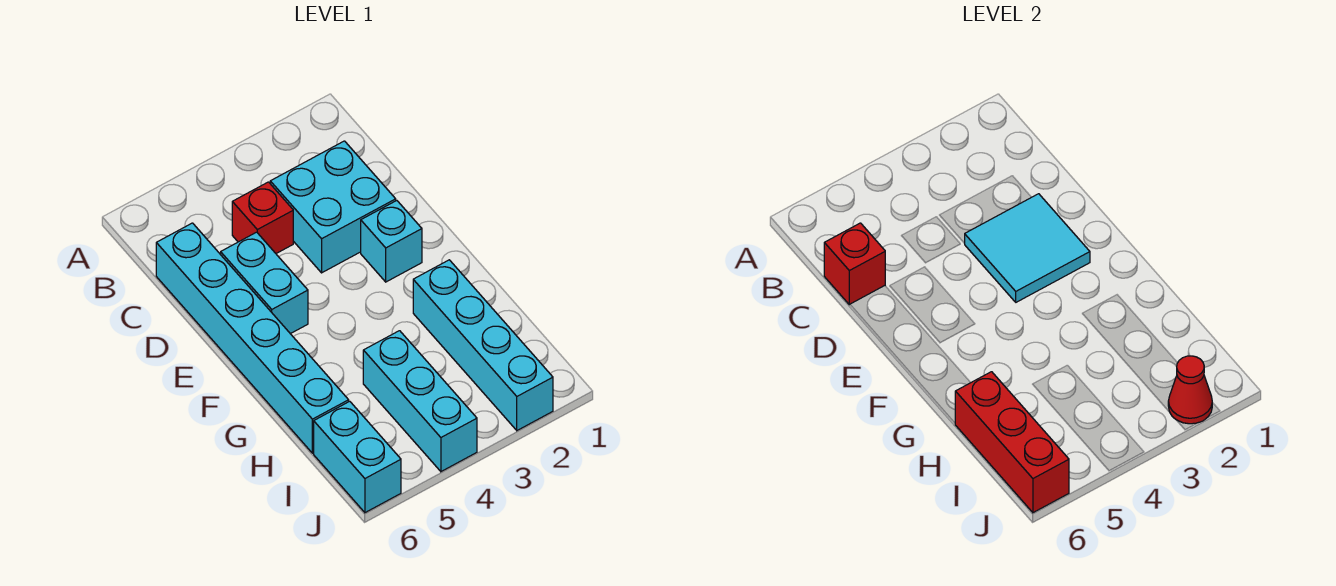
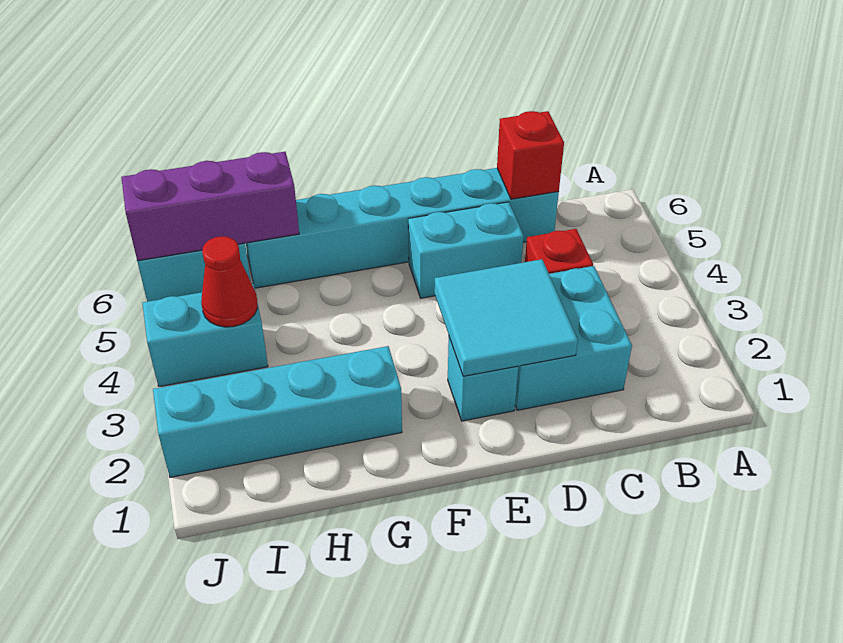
cyan 1x3 brick [363,331,477,472] -> cyan 1x2 brick [142,284,268,387]
red 1x3 brick [955,372,1069,513] -> purple 1x3 brick [121,152,299,261]
red 1x1 cone [1168,356,1212,424] -> red 1x1 cone moved to [201,236,257,327]

